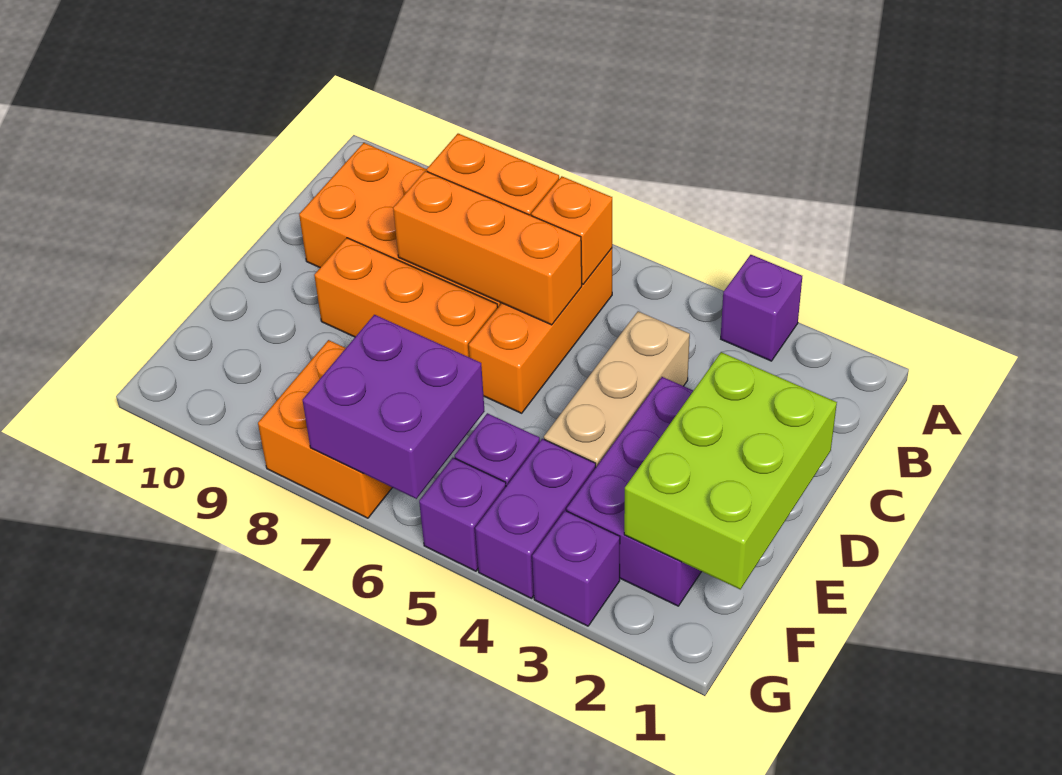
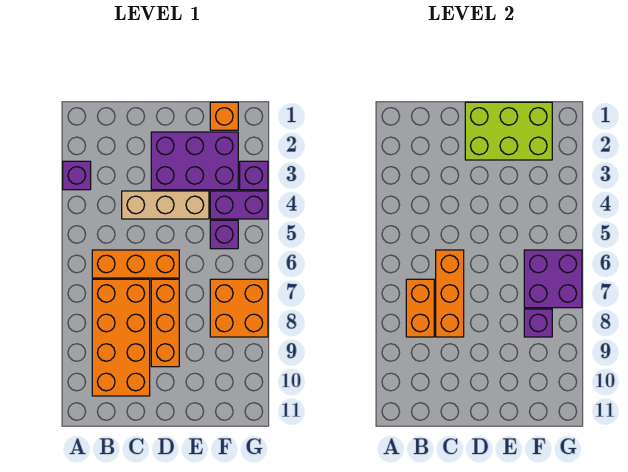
orange 1x1 brick [531,176,612,284] -> orange 1x1 brick moved to [210,102,238,130]
purple 1x1 brick [419,458,506,571] -> purple 1x1 brick moved to [524,309,552,337]

